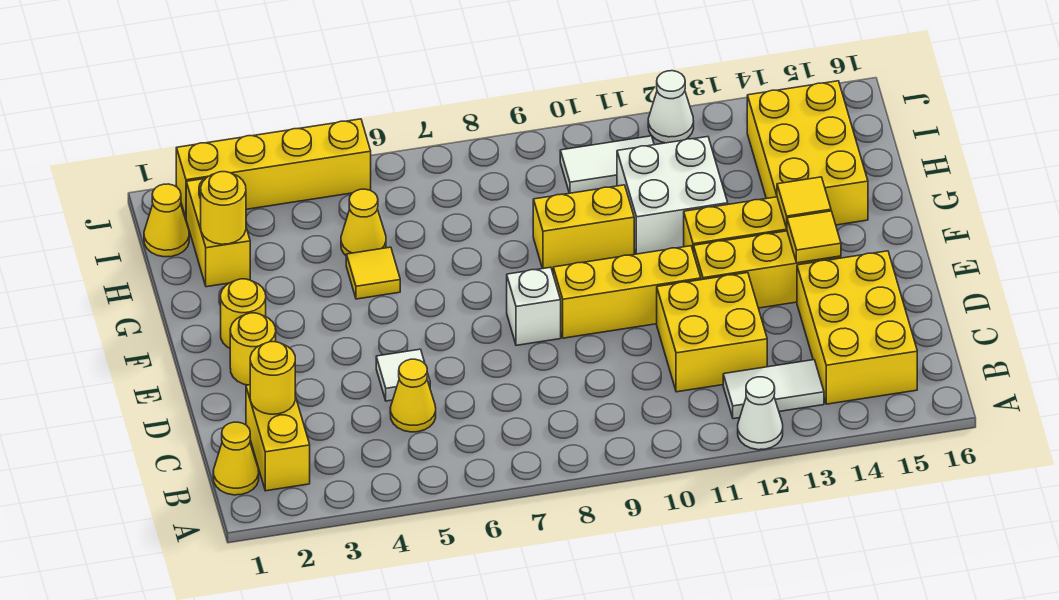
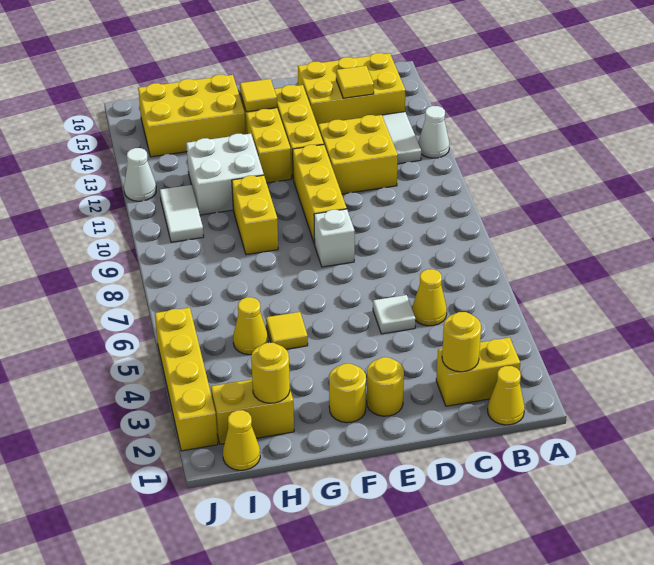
yellow 1x1 tile [787,211,841,263] -> yellow 1x1 tile moved to [336,66,374,98]

